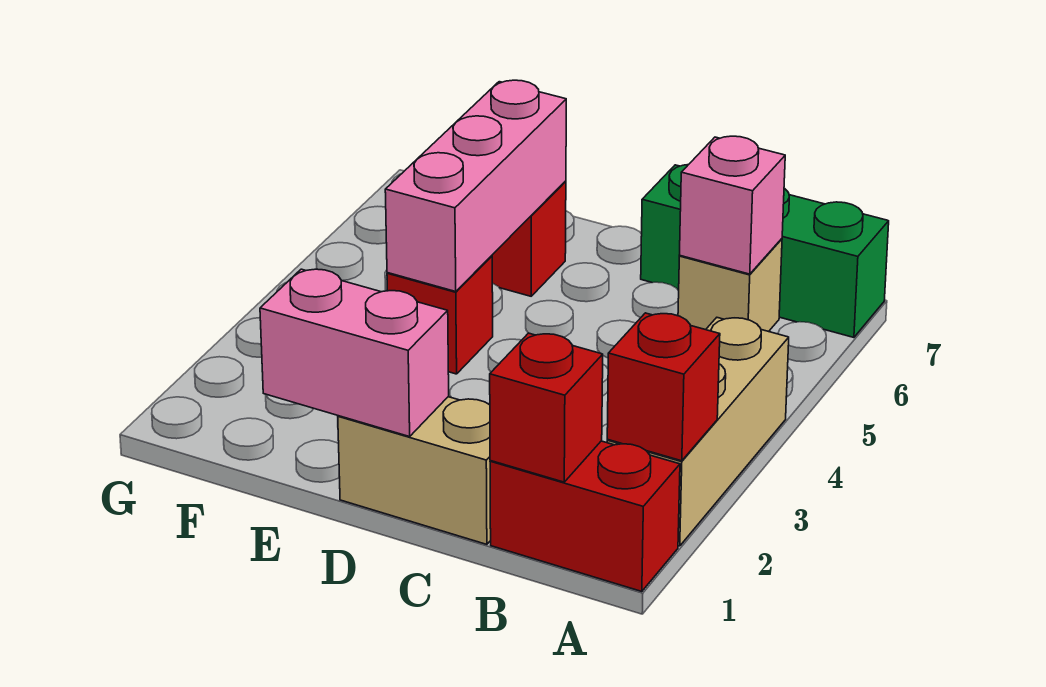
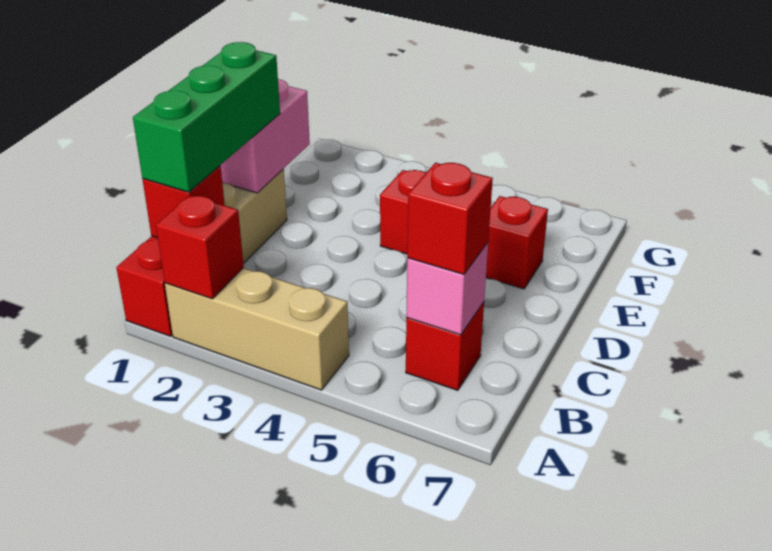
green 1x3 brick [641,165,889,338] -> green 1x3 brick moved to [133,42,280,192]
tan 1x1 brick [678,239,782,332] -> red 1x1 brick [406,302,484,390]
none -> red 1x1 brick [407,163,493,275]
pink 1x3 brick [385,80,566,292] -> none

